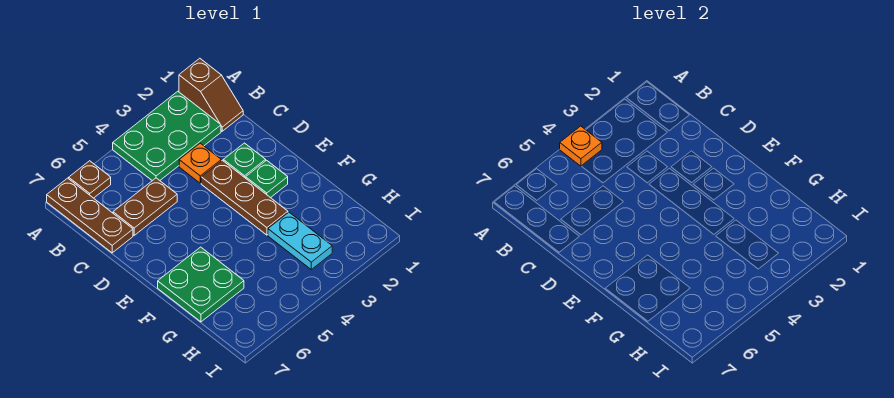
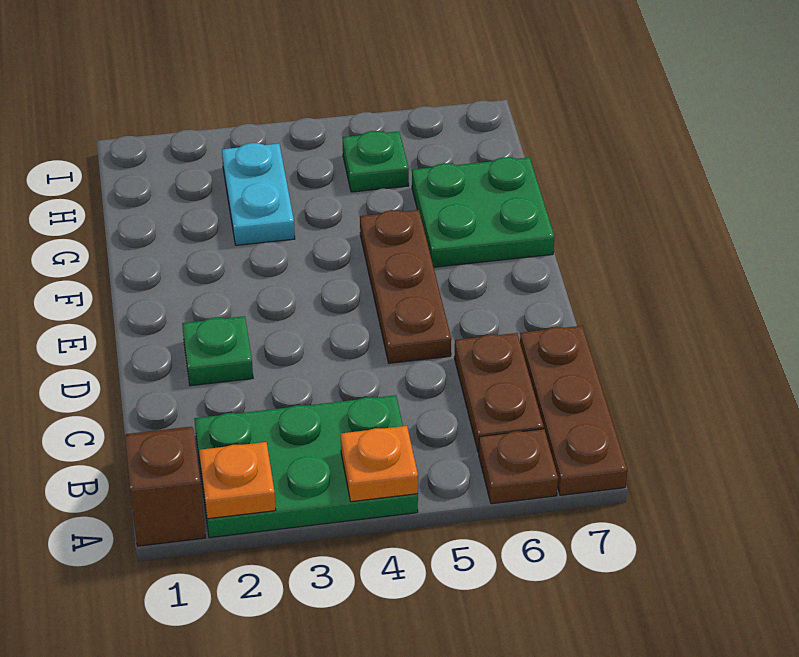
orange 1x1 plate [179,143,221,183] -> orange 1x1 plate moved to [199,442,276,519]
brown 1x2 plate [113,178,177,235] -> brown 1x2 plate turned to [455,333,544,452]
brown 1x3 plate [201,160,288,235] -> brown 1x3 plate moved to [360,210,451,363]
green 1x1 plate [246,160,288,198] -> green 1x1 plate moved to [343,131,409,192]

